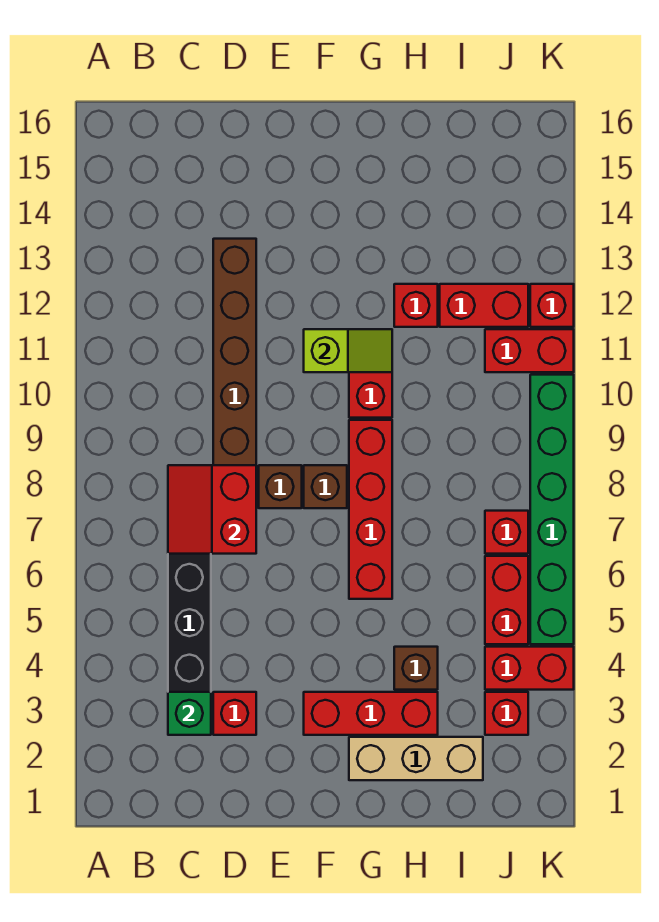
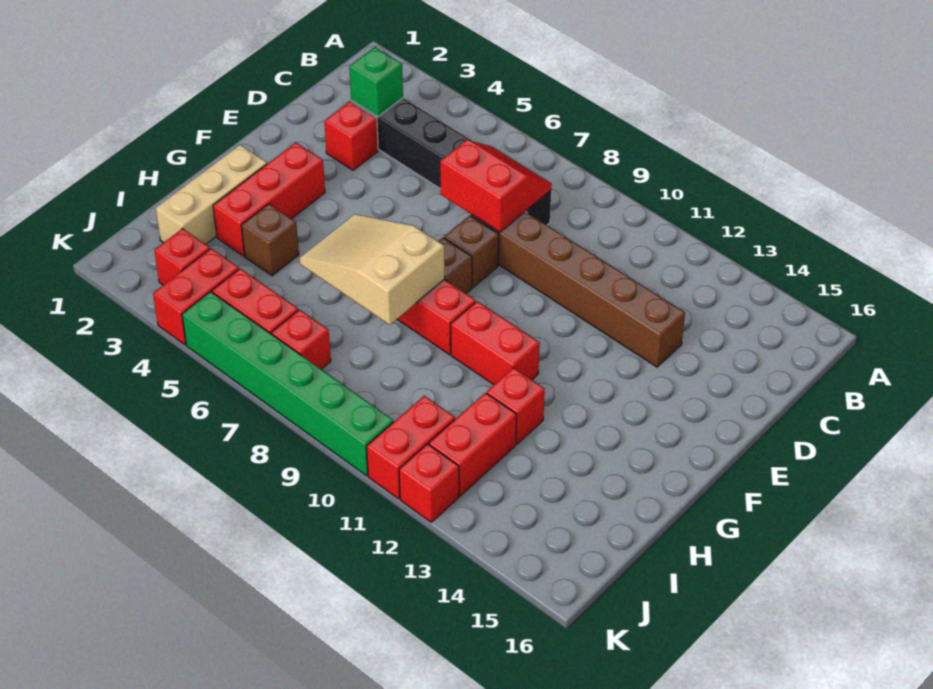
lime 1x2 slope [304,329,392,372] -> none
none -> tan 2x3 slope [300,214,445,325]

